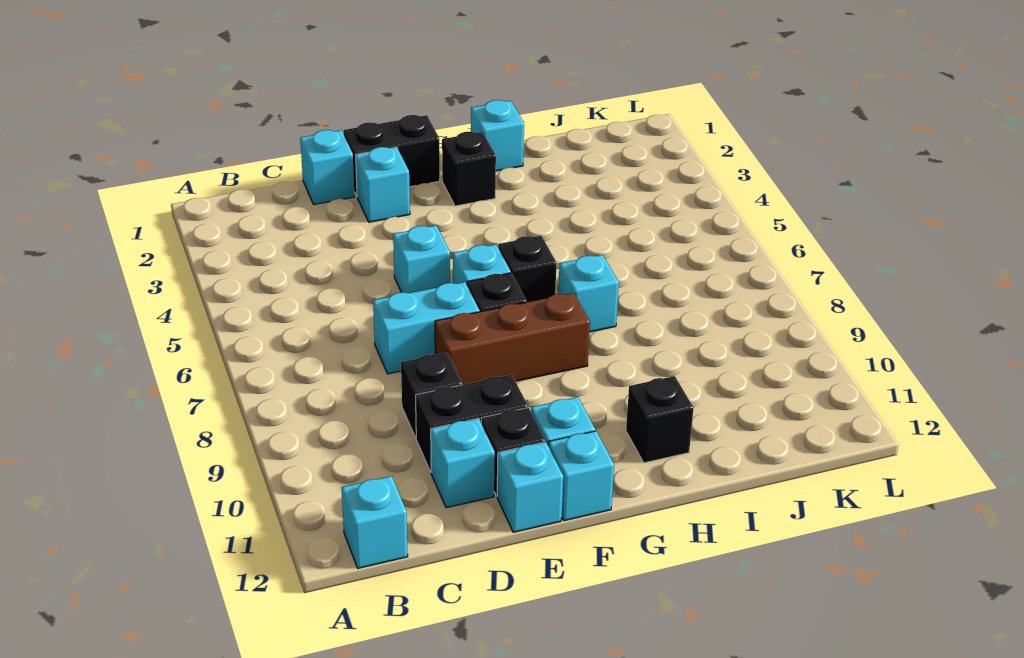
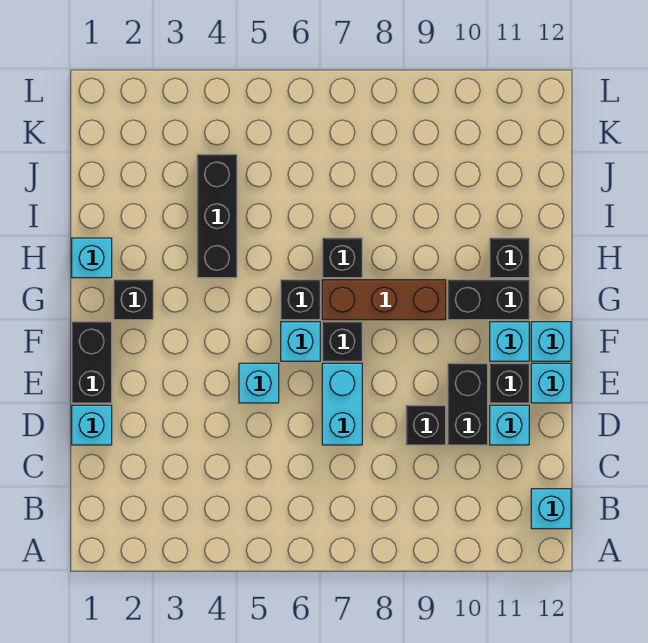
cyan 1x1 brick [356,147,410,222] -> none
brown 1x3 brick [435,293,590,385] -> brown 1x3 brick turned to [322,280,446,320]
none -> black 1x2 brick [448,280,529,320]
none -> black 1x3 brick [197,154,237,278]
cyan 1x1 brick [558,255,619,332] -> black 1x1 brick [322,238,362,278]

